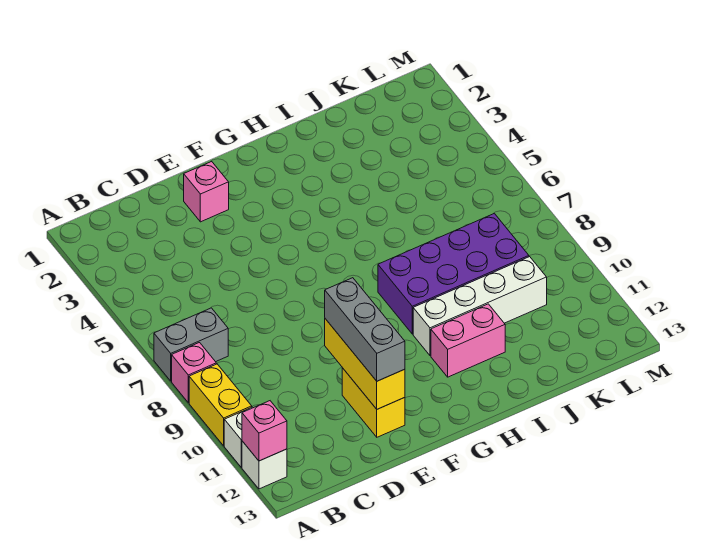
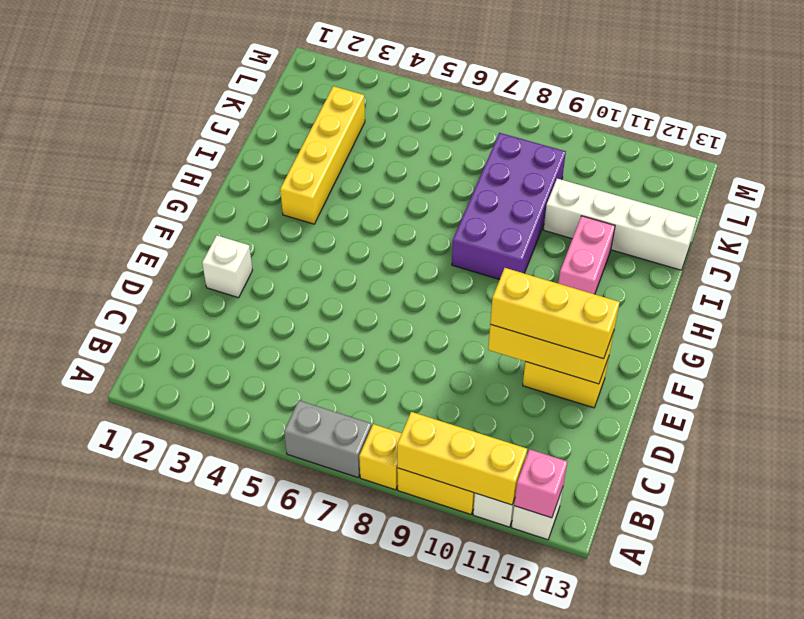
grey 1x2 brick [154,308,228,381] -> grey 1x2 brick turned to [284,400,371,477]
pink 1x1 brick [172,343,216,403] -> yellow 1x1 brick [359,424,402,490]
none -> yellow 1x3 brick [397,412,527,505]
pink 1x1 brick [184,161,229,222] -> white 1x1 brick [202,236,252,298]
grey 1x3 brick [325,278,405,381] -> yellow 1x3 brick [490,268,620,359]
none -> yellow 1x4 brick [280,86,365,224]
white 1x4 brick [413,257,547,356] -> white 1x4 brick turned to [544,179,697,270]

